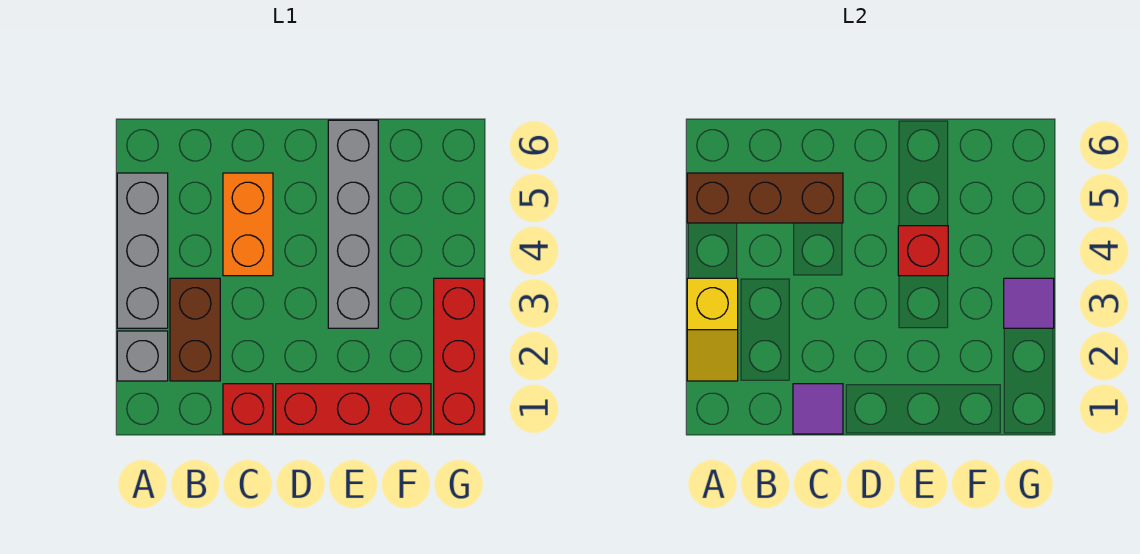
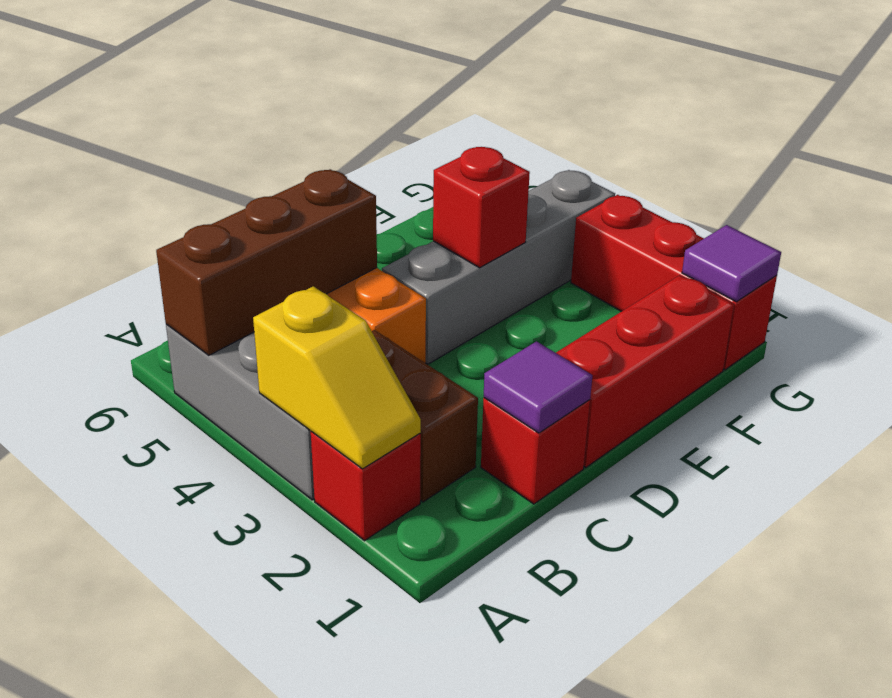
grey 1x1 brick [117,331,168,381] -> red 1x1 brick [311,432,421,541]
grey 1x4 brick [328,120,378,328] -> grey 1x4 brick turned to [382,170,615,364]
purple 1x1 tile [1004,278,1054,328] -> purple 1x1 tile moved to [682,225,781,302]

